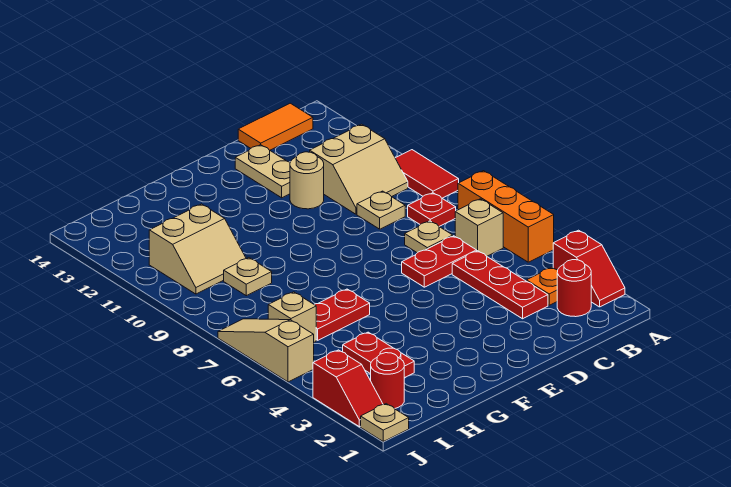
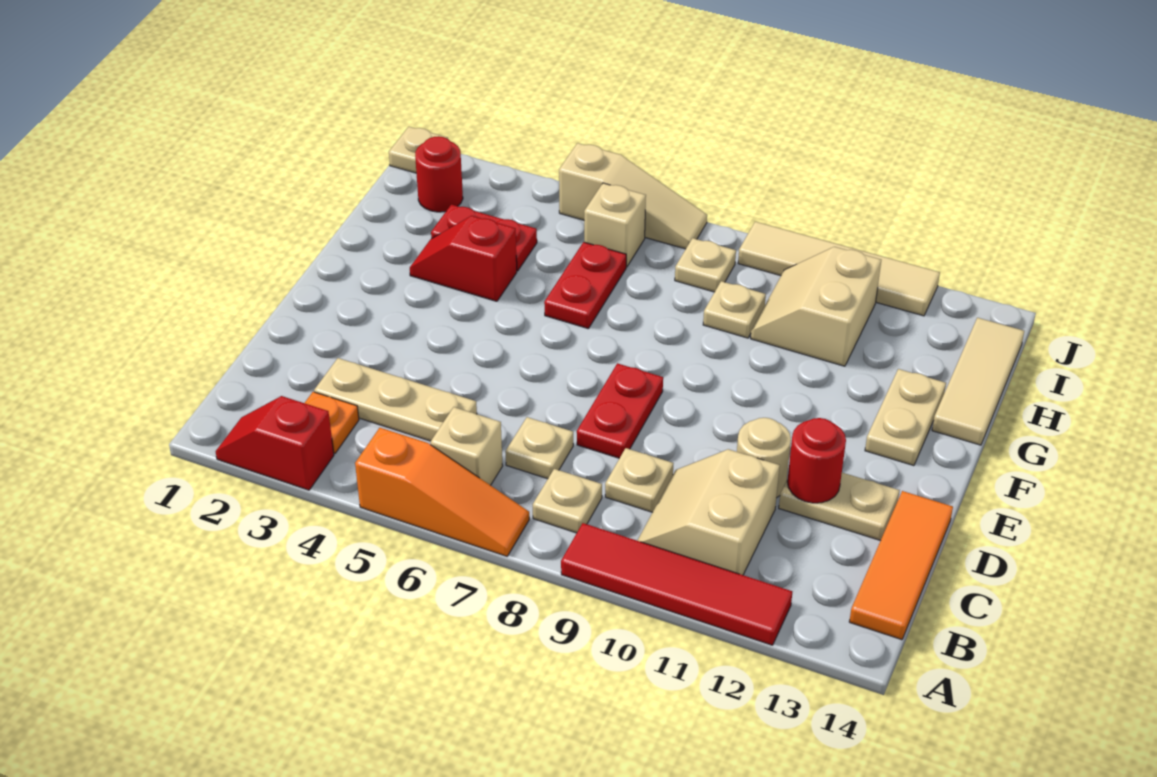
orange 1x3 brick [458,171,554,262] -> orange 1x3 slope [355,428,529,556]
red 1x2 tile [395,150,459,198] -> red 1x4 tile [561,523,792,645]
red 1x1 round brick [557,260,591,317] -> red 1x1 round brick moved to [787,418,846,503]
red 1x1 plate [408,193,456,227] -> tan 1x1 plate [533,469,602,533]
orange 1x2 tile [238,103,313,150] -> orange 1x3 tile [849,491,953,640]
red 1x3 plate [452,251,548,319] -> tan 1x3 plate [314,358,477,441]
red 1x2 plate [402,236,477,287] -> red 1x2 plate moved to [577,363,663,458]
none -> tan 1x2 plate [865,369,946,466]
none -> tan 1x3 tile [932,318,1024,445]
none -> tan 1x1 plate [675,238,736,292]
red 1x2 slope [313,350,383,427] -> red 1x2 slope moved to [410,216,517,301]
none -> tan 1x4 tile [738,222,940,316]

